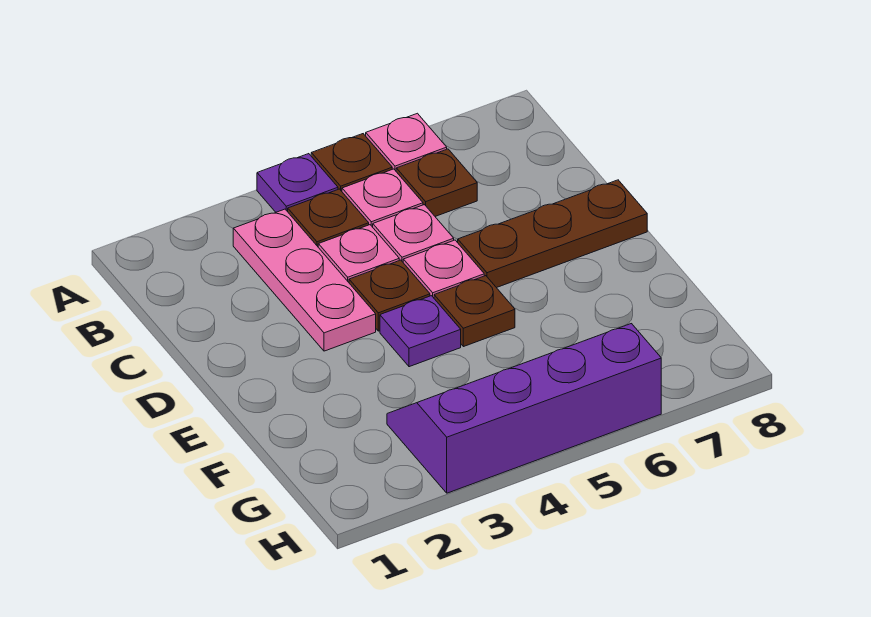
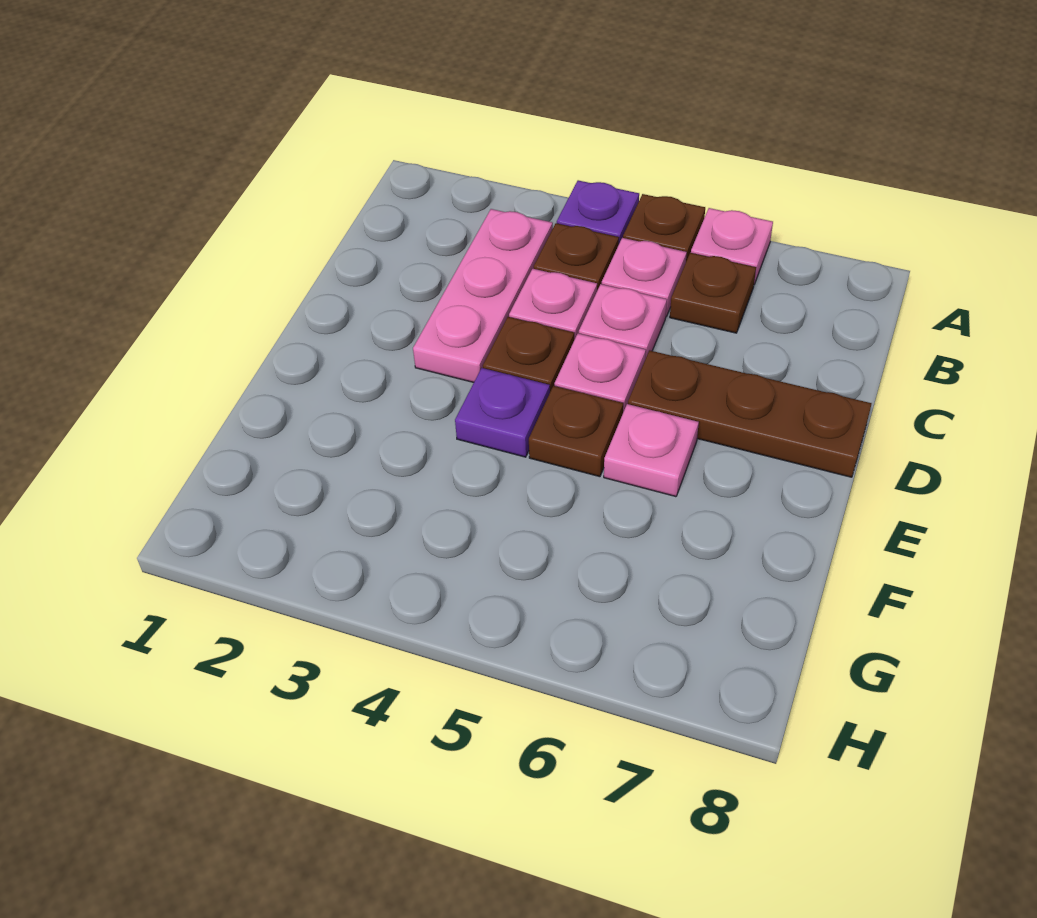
none -> pink 1x1 plate [604,404,699,497]
purple 2x4 slope [387,324,661,493] -> none

